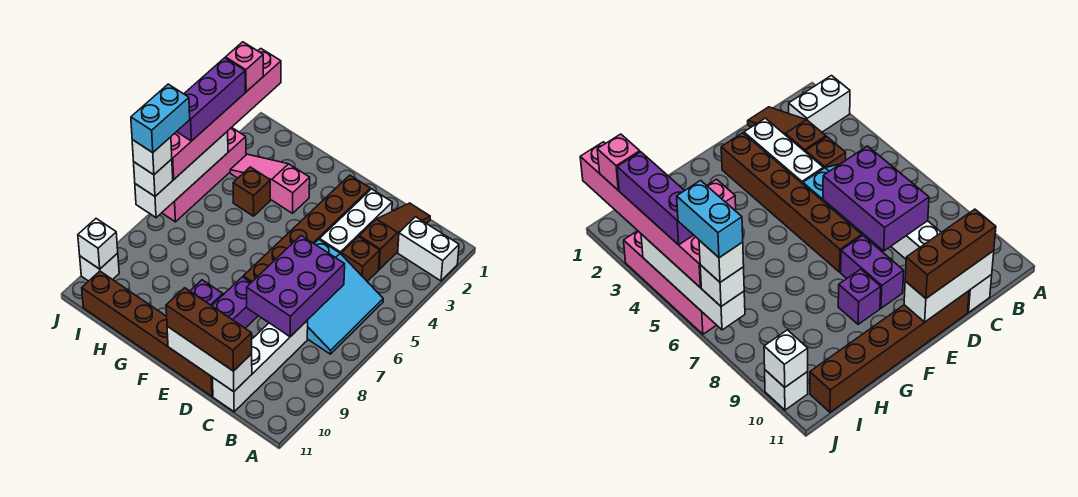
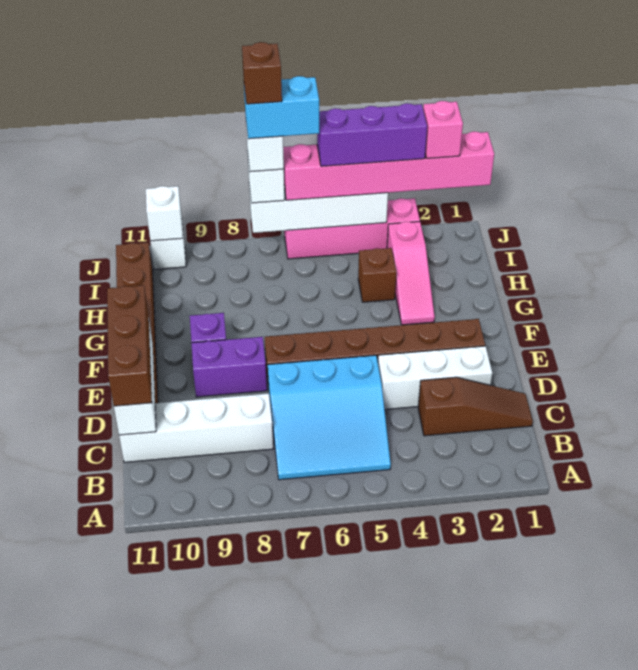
white 1x2 brick [398,217,459,281] -> none
brown 1x1 brick [342,237,380,281] -> brown 1x1 brick moved to [242,42,282,104]
purple 2x3 brick [247,236,345,337] -> none
pink 1x3 slope [230,154,310,213] -> pink 1x3 slope turned to [387,221,435,325]

